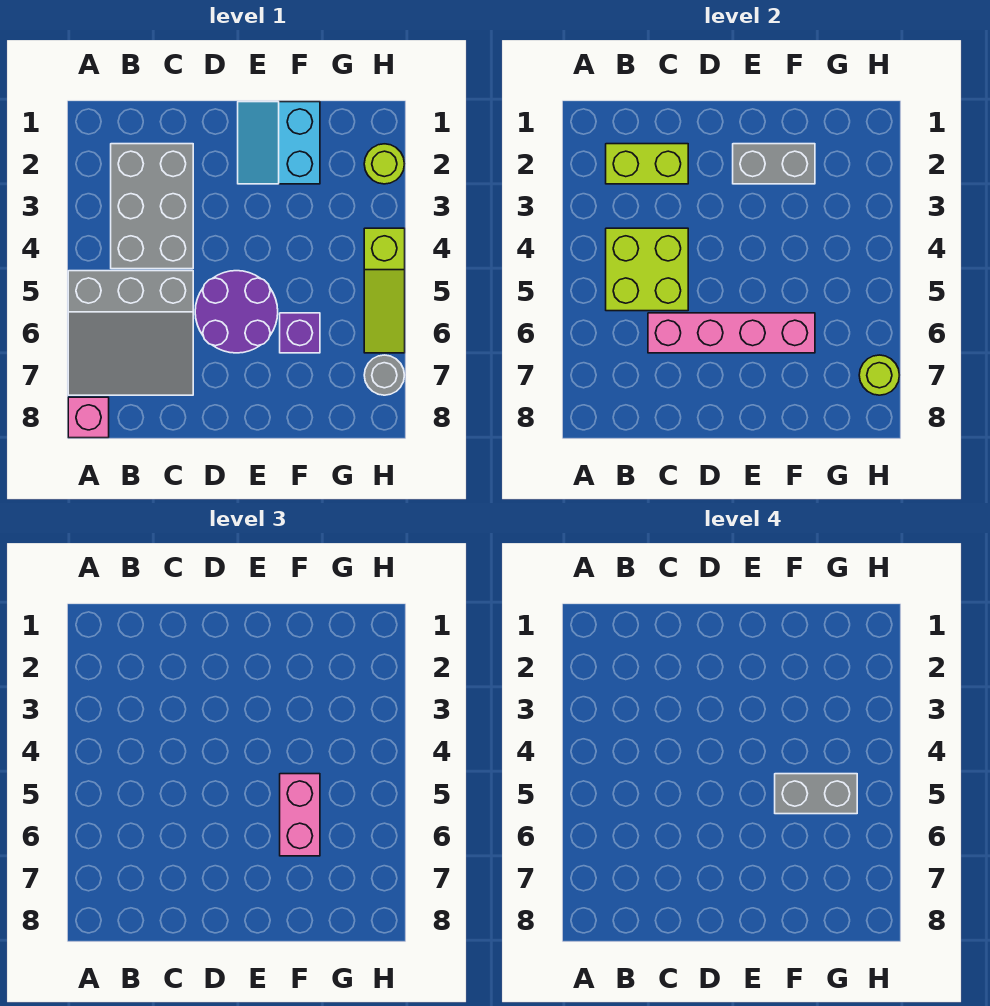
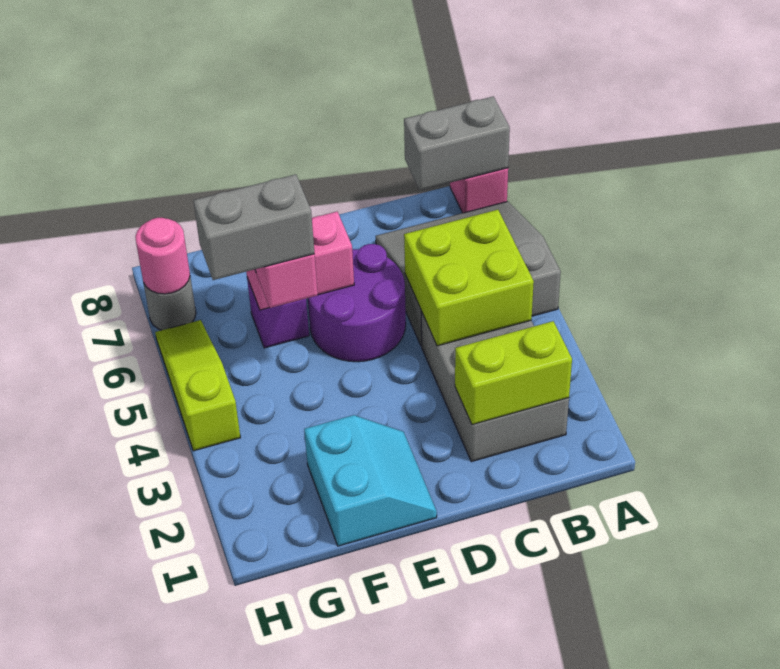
pink 1x4 brick [648,313,815,353] -> pink 1x2 brick [246,212,354,310]
grey 1x2 brick [733,144,815,184] -> grey 1x2 brick moved to [404,96,510,190]
lime 1x1 round brick [364,144,404,184] -> none
lime 1x1 round brick [859,355,899,395] -> pink 1x1 round brick [135,218,190,294]

